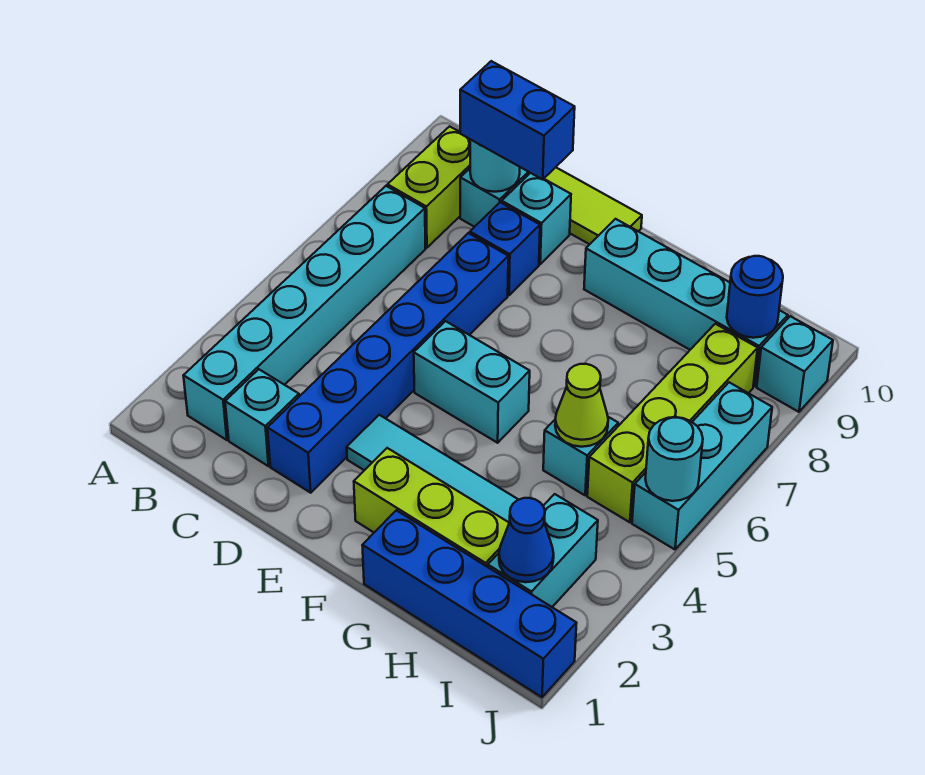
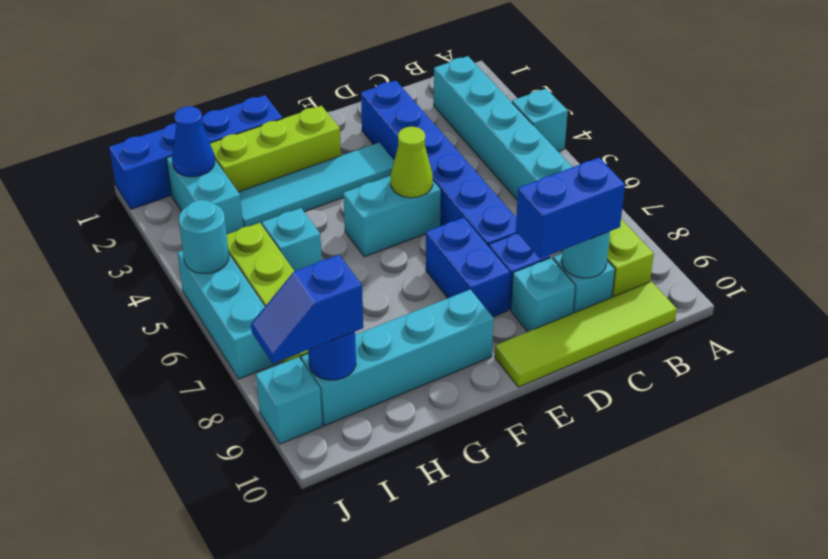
cyan 1x1 brick [225,369,299,466] -> cyan 1x1 brick moved to [512,89,568,151]
none -> blue 1x2 brick [426,218,510,317]
lime 1x1 cone [555,364,608,447] -> lime 1x1 cone moved to [391,127,433,198]
none -> blue 1x2 slope [251,255,363,363]

